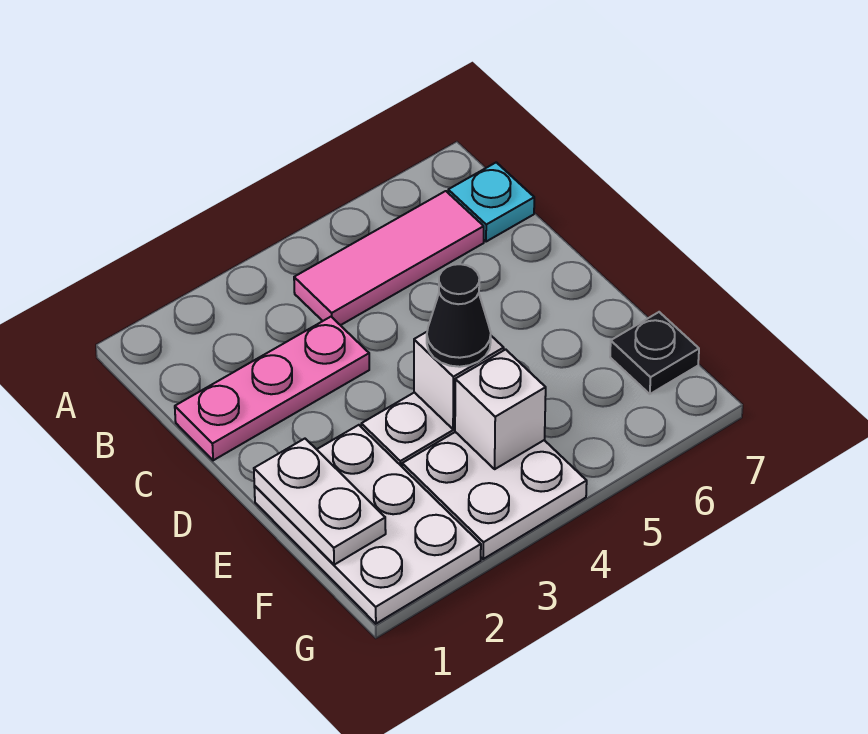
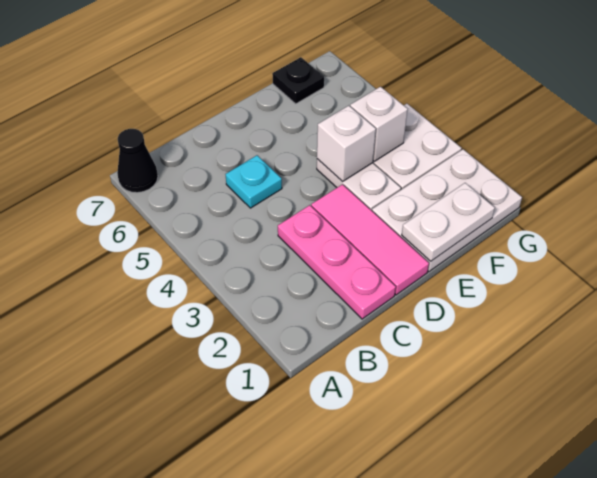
pink 1x3 tile [294,191,484,325] -> pink 1x3 tile moved to [311,184,429,295]
cyan 1x1 plate [448,162,534,242] -> cyan 1x1 plate moved to [225,155,282,208]
black 1x1 cone [427,264,491,367] -> black 1x1 cone moved to [117,129,158,193]

